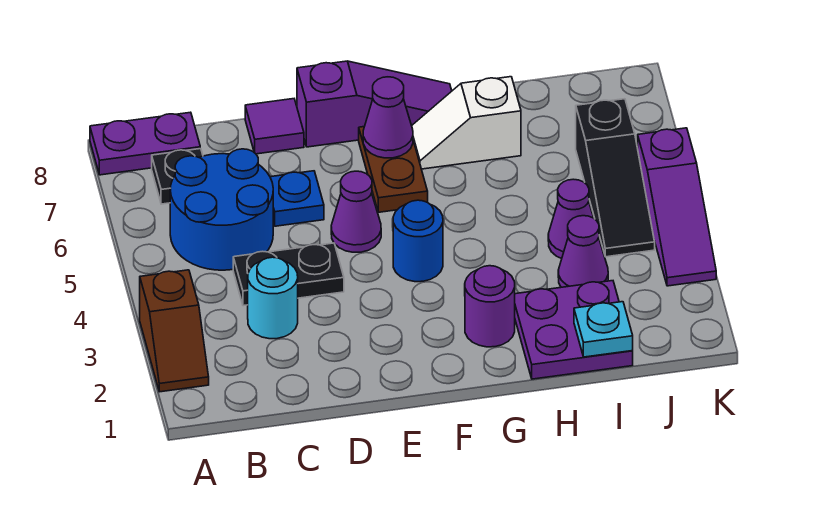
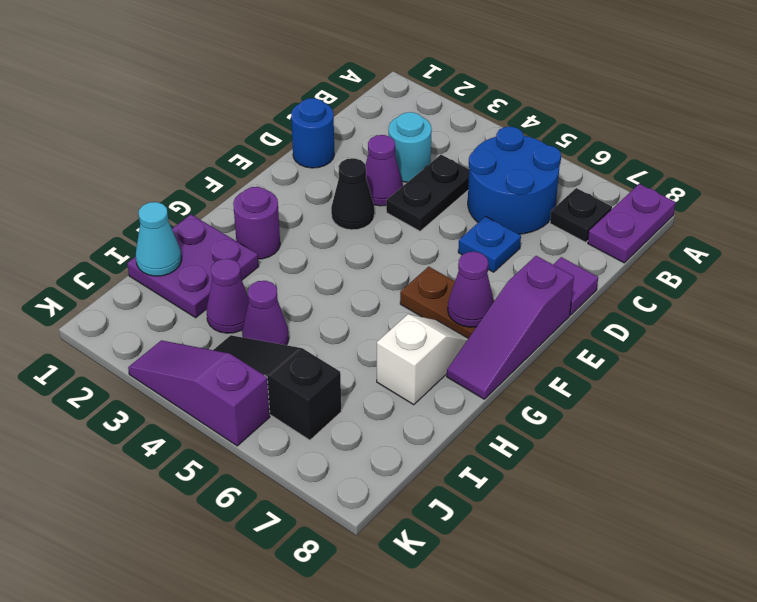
brown 1x2 slope [140,270,209,392] -> none
none -> black 1x1 cone [331,158,374,230]
purple 1x1 cone [331,171,381,252] -> purple 1x1 cone moved to [365,135,403,206]
blue 1x1 round brick [393,200,443,282] -> blue 1x1 round brick moved to [291,98,334,168]
cyan 1x1 plate [574,302,633,357] -> cyan 1x1 cone [136,202,181,276]

